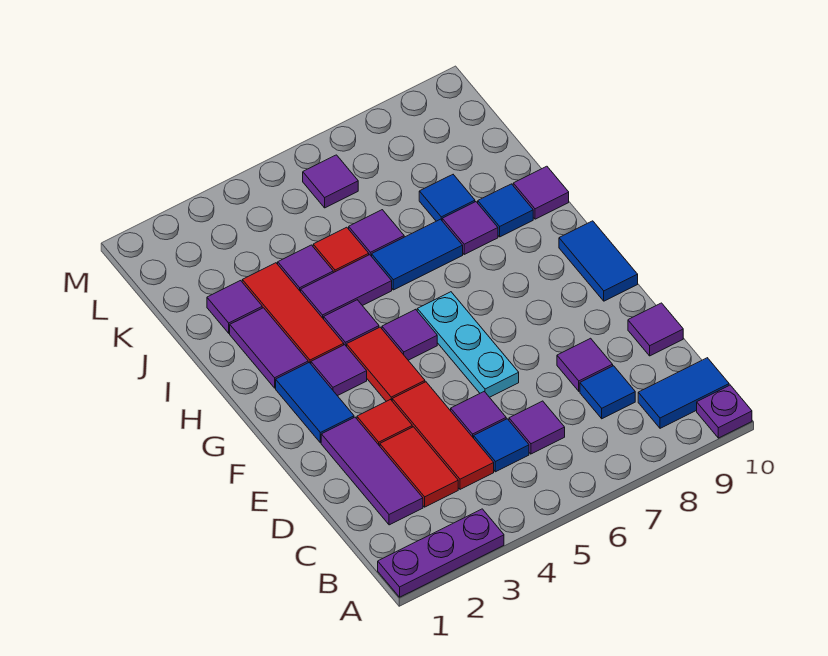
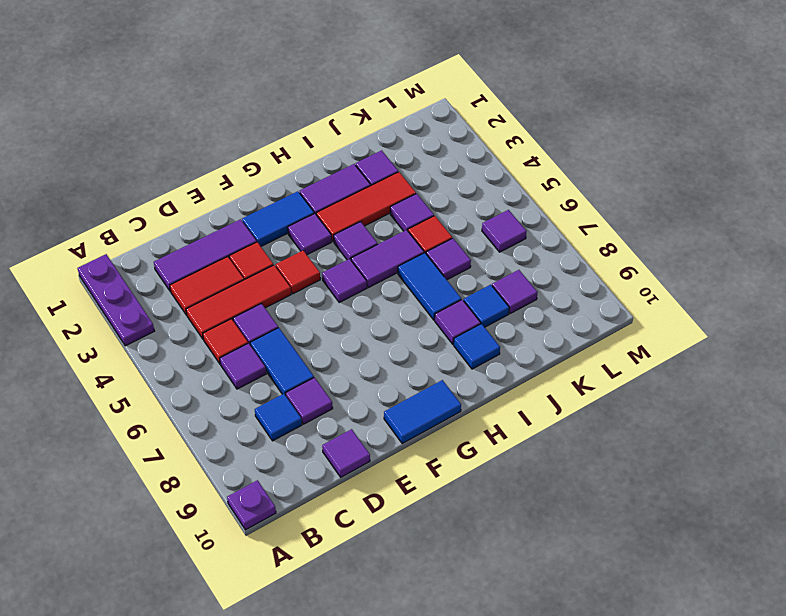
blue 1x2 tile [638,358,729,428] -> blue 1x2 tile moved to [250,328,314,395]
blue 1x1 tile [474,419,529,472] -> red 1x1 tile [203,319,248,364]
cyan 1x3 plate [417,292,519,397] -> none
red 1x2 tile [347,327,425,401] -> red 1x1 tile [276,251,320,294]
purple 1x2 tile [301,255,392,319] -> purple 1x2 tile turned to [351,230,424,288]
purple 1x1 tile [513,166,569,219] -> purple 1x1 tile moved to [492,270,538,314]

